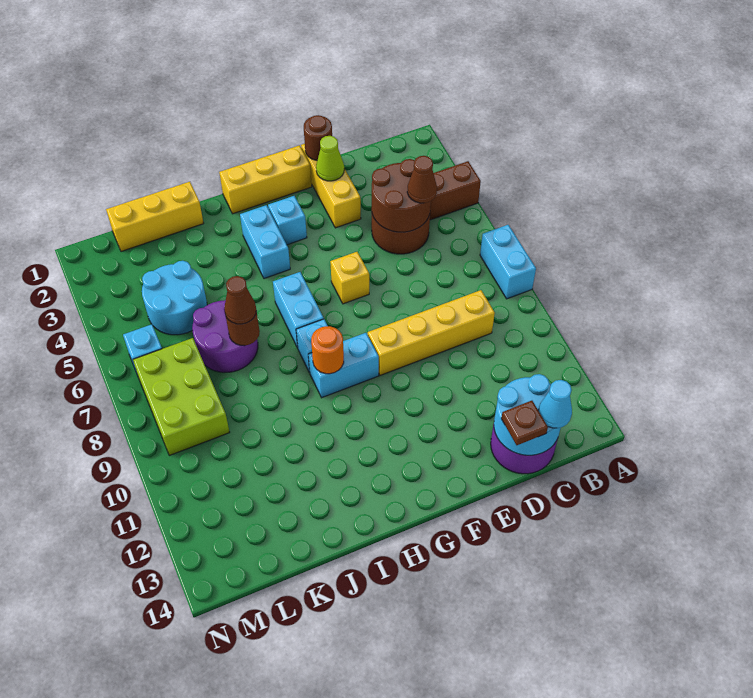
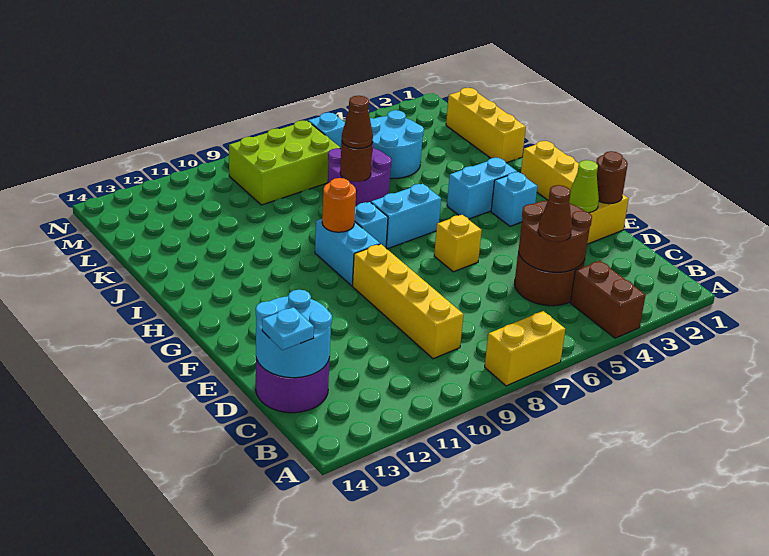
cyan 1x2 brick [480,225,536,299] -> yellow 1x2 brick [485,311,565,386]
cyan 1x1 cone [538,380,572,428] -> cyan 1x1 plate [262,307,314,350]
brown 1x1 plate [501,401,548,445] -> none

